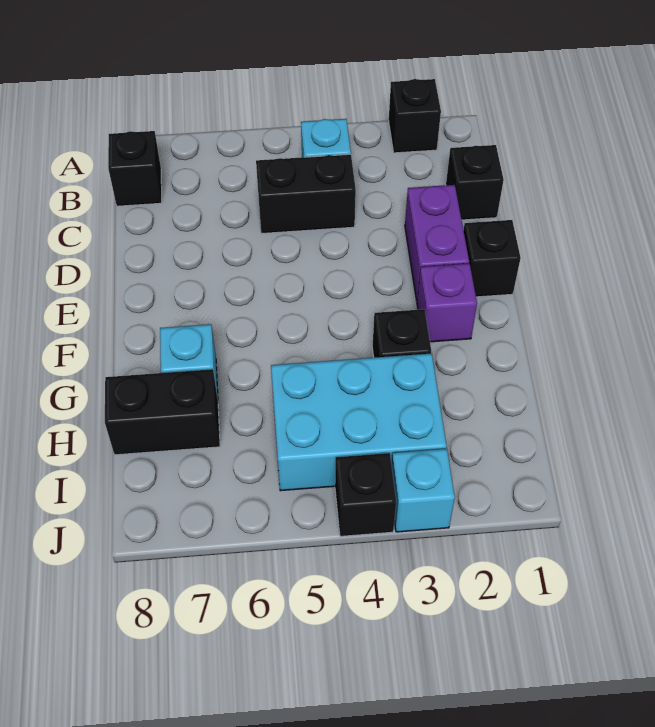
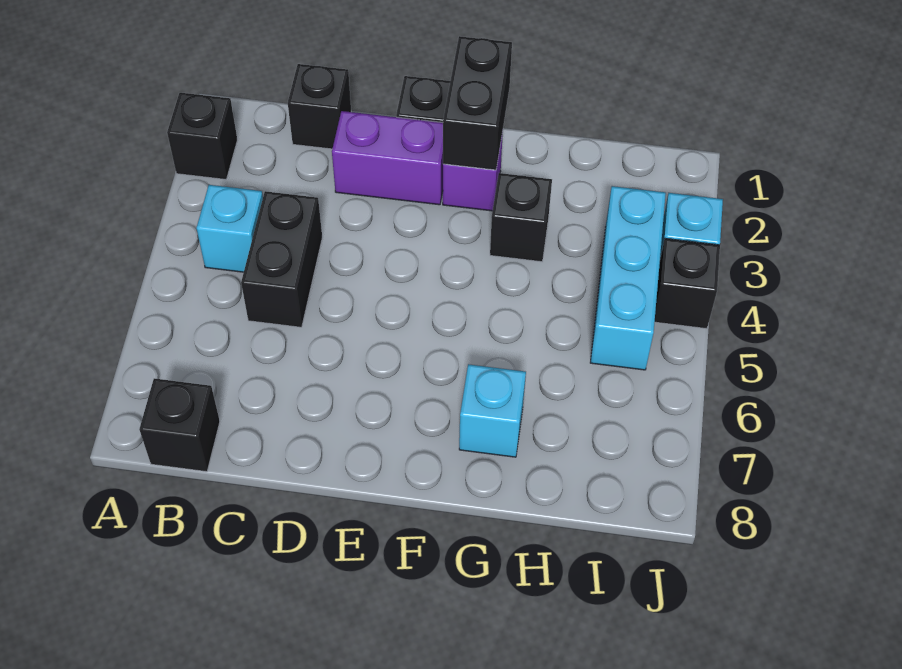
cyan 2x3 brick [271,353,447,491] -> cyan 1x3 brick [590,186,666,370]
black 1x2 brick [105,369,220,455] -> black 1x2 brick moved to [443,36,512,170]

